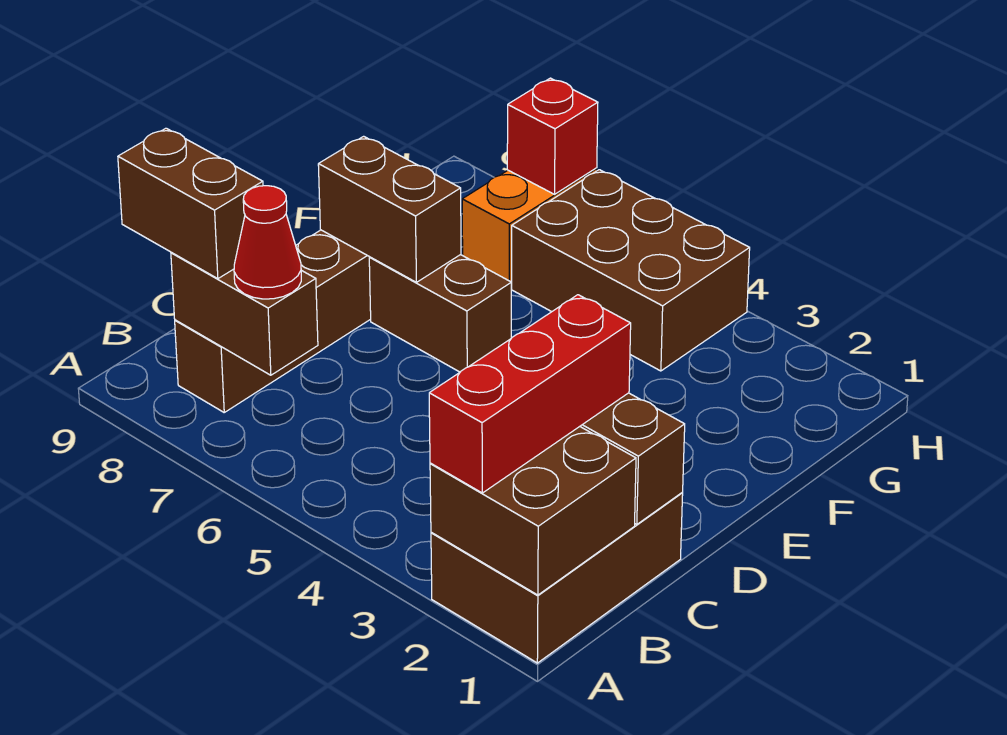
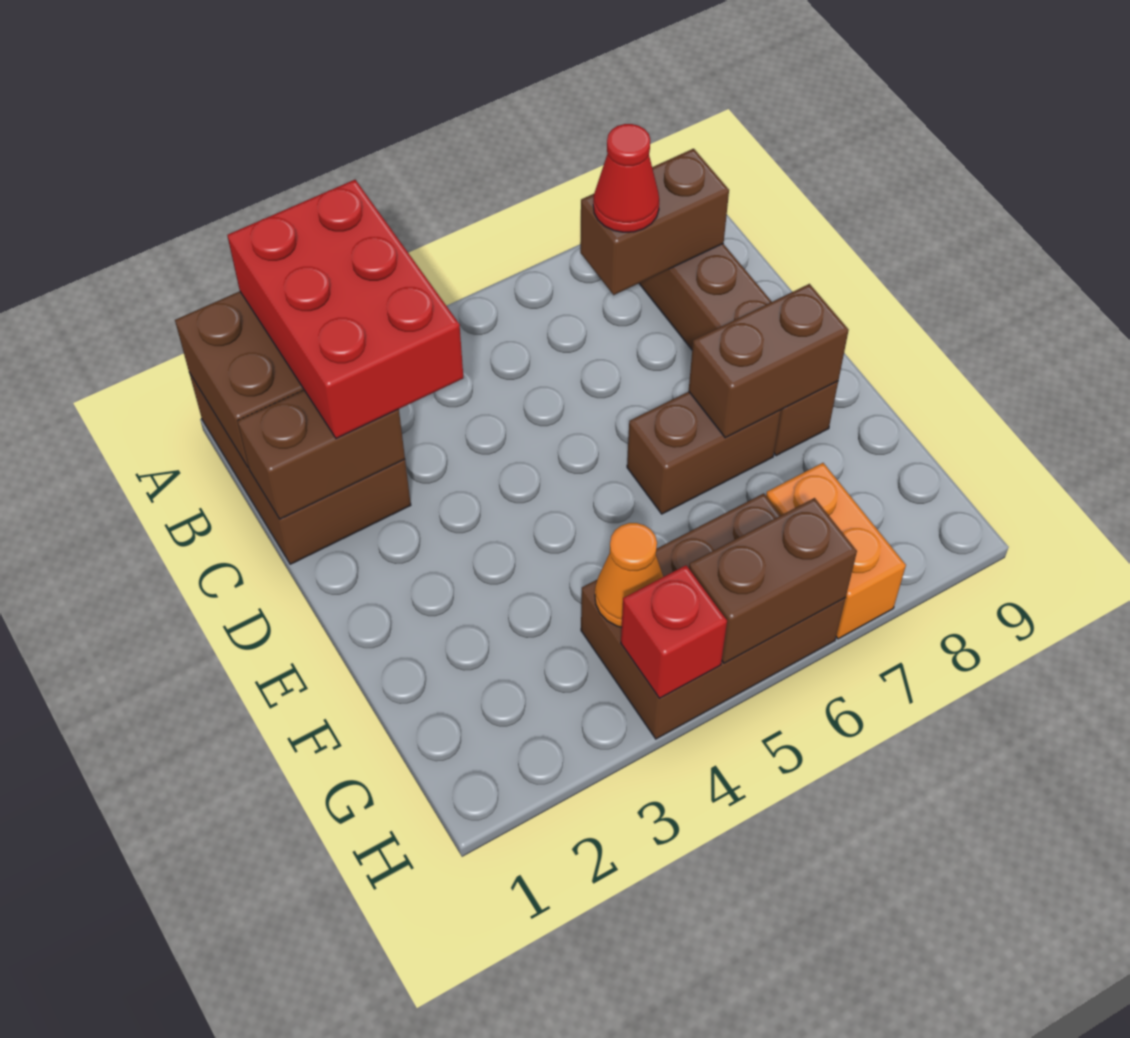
red 1x3 brick [429,295,631,493] -> red 2x3 brick [227,180,463,439]
brown 1x2 brick [118,128,263,279] -> brown 1x2 brick moved to [689,498,857,663]
none -> orange 1x1 cone [595,523,663,627]
red 1x1 brick [507,78,598,194] -> red 1x1 brick moved to [621,565,727,698]

